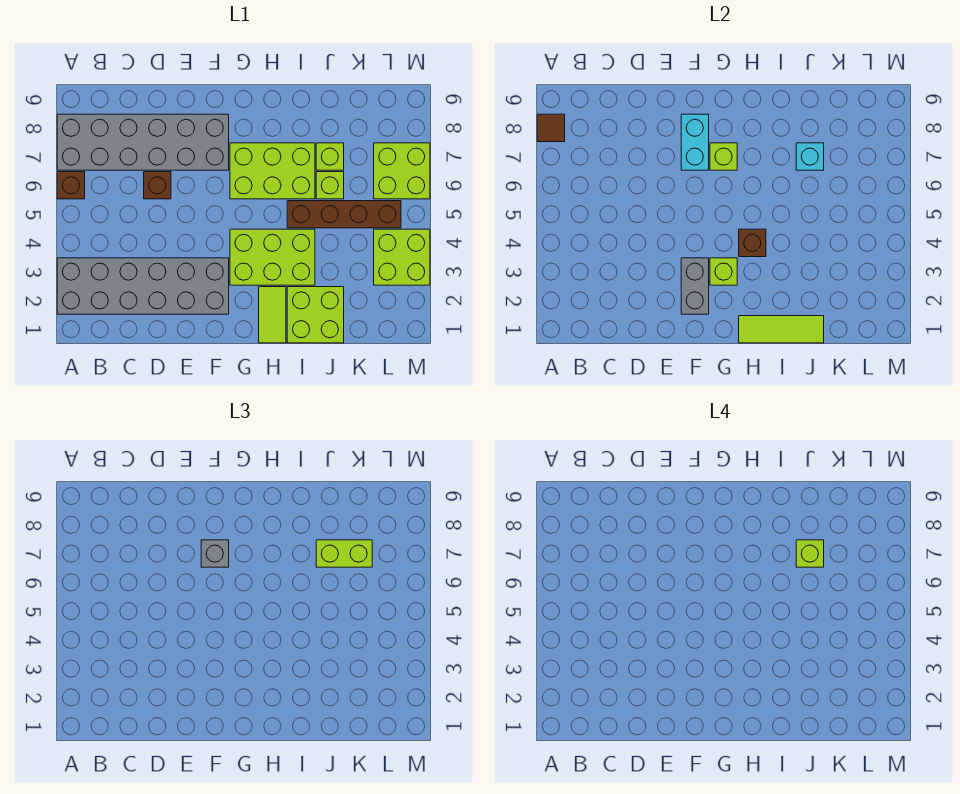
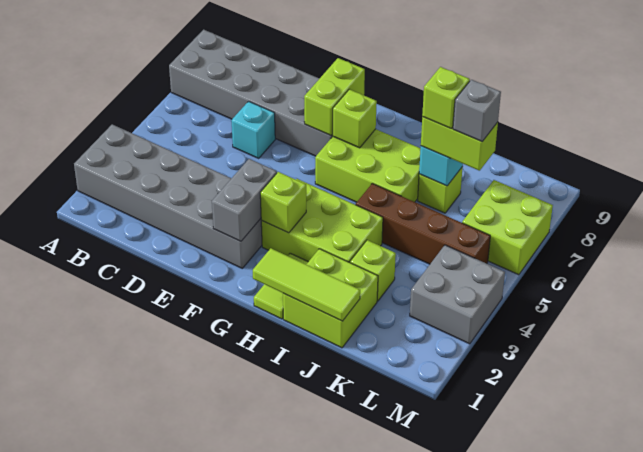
brown 1x1 brick [57,172,85,199] -> none
brown 1x1 tile [537,114,565,142] -> none
brown 1x1 brick [144,172,171,199] -> cyan 1x1 brick [232,101,275,158]
cyan 1x2 brick [681,114,709,170] -> lime 1x2 brick [304,58,365,135]
grey 1x1 brick [201,540,229,567] -> grey 1x1 brick moved to [453,80,501,142]
brown 1x1 brick [739,229,766,257] -> none
lime 1x1 brick [316,172,344,199] -> lime 1x1 brick moved to [350,240,396,301]
lime 2x2 brick [374,229,430,285] -> grey 2x2 brick [410,245,505,344]

